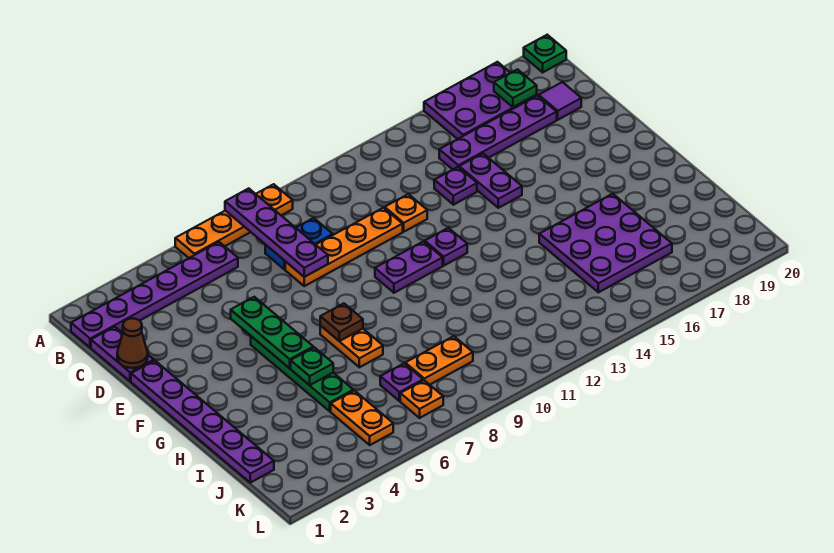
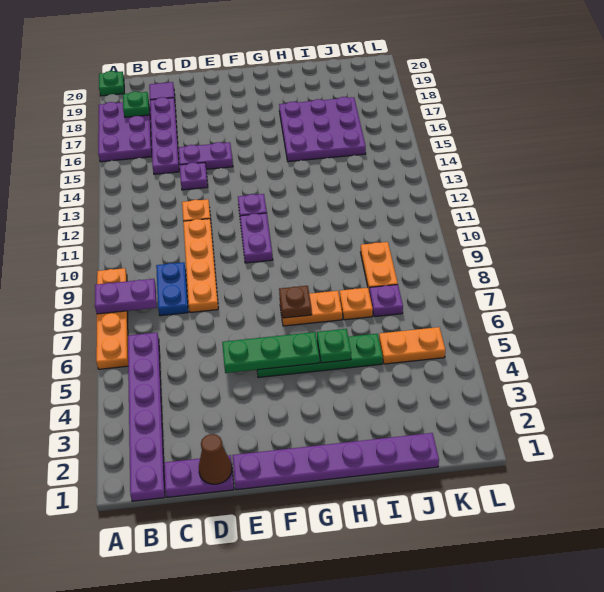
purple 1x4 plate [225,188,328,277] -> purple 1x2 plate [95,279,157,314]
orange 1x1 plate [400,380,443,418] -> orange 1x1 plate moved to [340,288,373,320]

